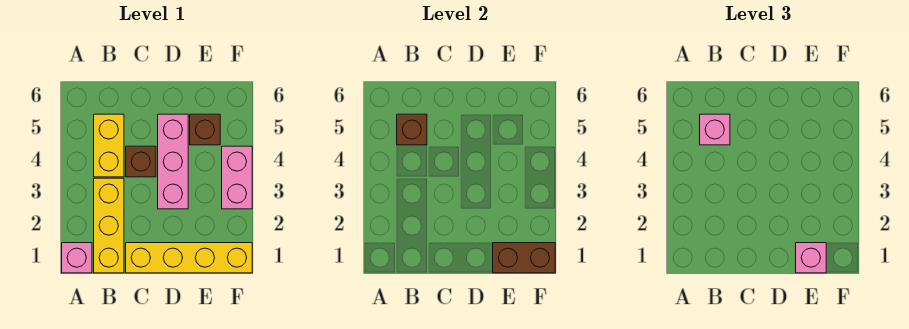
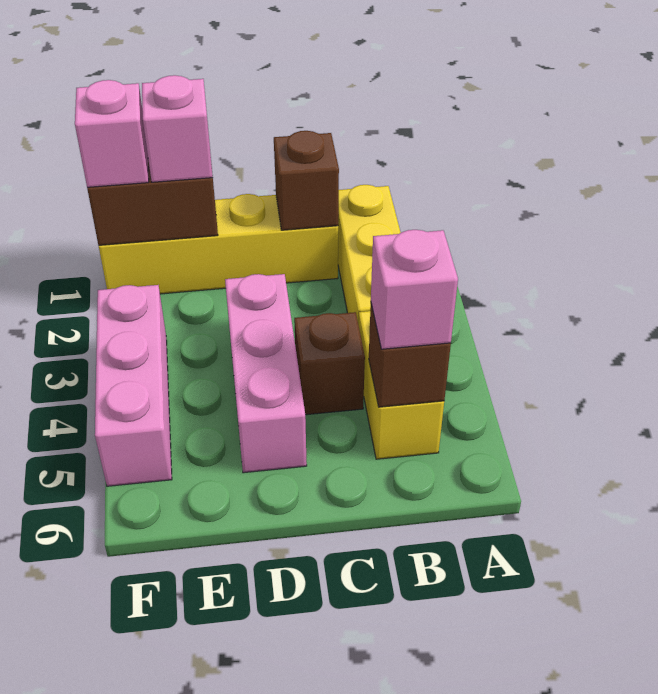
pink 1x1 brick [62,243,92,273] -> pink 1x1 brick moved to [75,80,149,187]
brown 1x1 brick [190,114,220,145] -> brown 1x1 brick moved to [274,131,339,230]
pink 1x2 brick [222,146,252,209] -> pink 1x3 brick [95,285,172,486]

